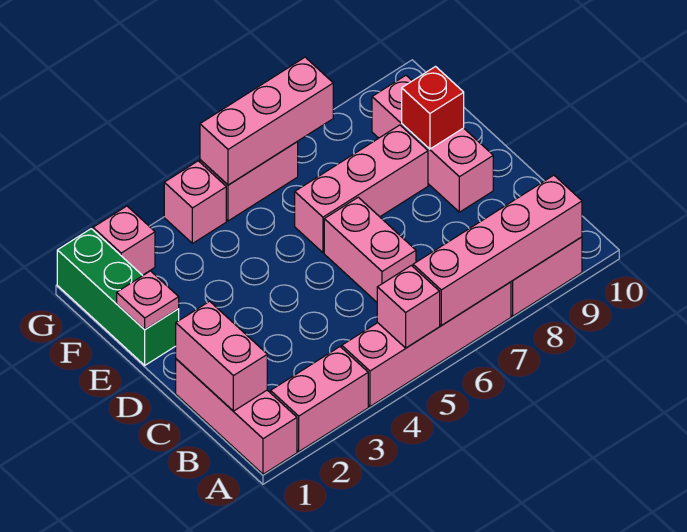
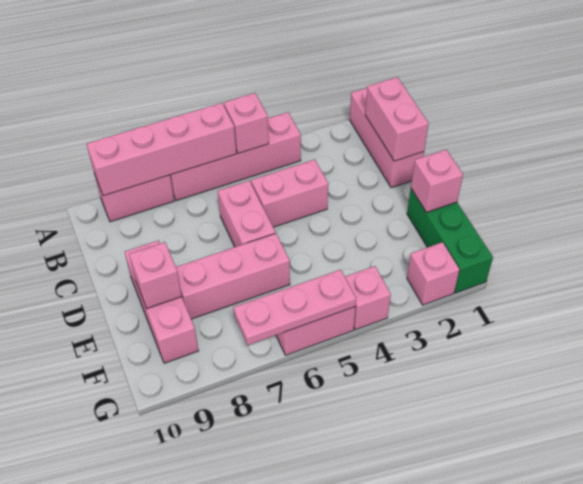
pink 1x2 brick [271,347,368,451] -> pink 1x2 brick moved to [251,160,328,227]
pink 1x1 plate [117,271,179,330] -> pink 1x1 brick [411,150,463,213]
red 1x1 brick [402,67,464,149] -> pink 1x1 brick [129,242,182,309]
pink 1x3 brick [200,57,333,185] -> pink 1x3 plate [233,270,356,345]

